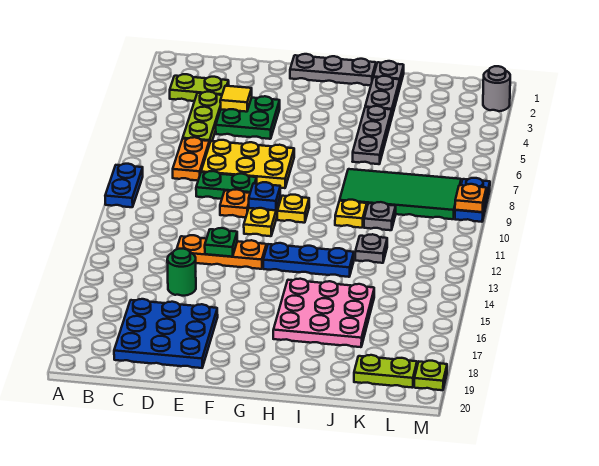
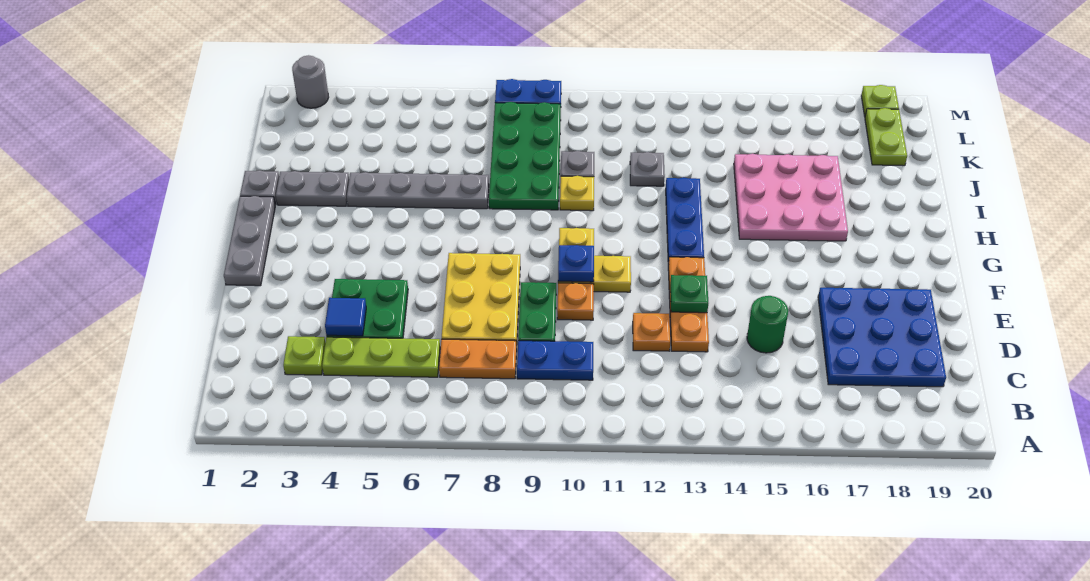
blue 1x2 plate [105,164,143,207] -> blue 1x2 plate moved to [517,341,593,380]
lime 1x2 plate [170,74,229,101] -> lime 1x1 plate [283,336,325,375]
yellow 1x1 tile [220,86,252,112] -> blue 1x1 tile [325,298,366,336]
grey 1x3 plate [352,106,392,164] -> grey 1x4 plate [347,172,489,209]
green 2x4 tile [340,169,461,219] -> green 2x4 plate [489,102,561,210]
orange 1x1 plate [455,184,486,212] -> orange 1x1 plate moved to [633,313,670,351]

